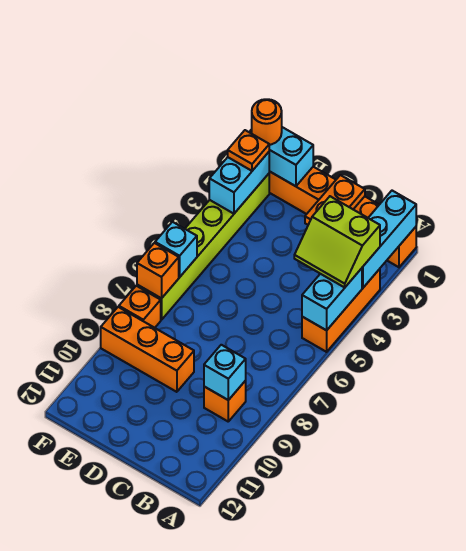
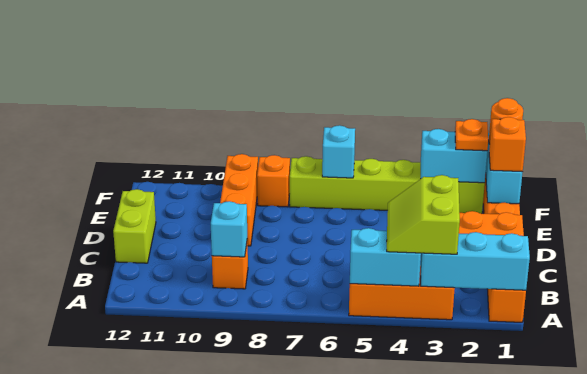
none -> lime 1x2 brick [113,189,156,263]
orange 1x1 brick [137,243,179,298] -> orange 1x1 brick moved to [489,117,526,172]

